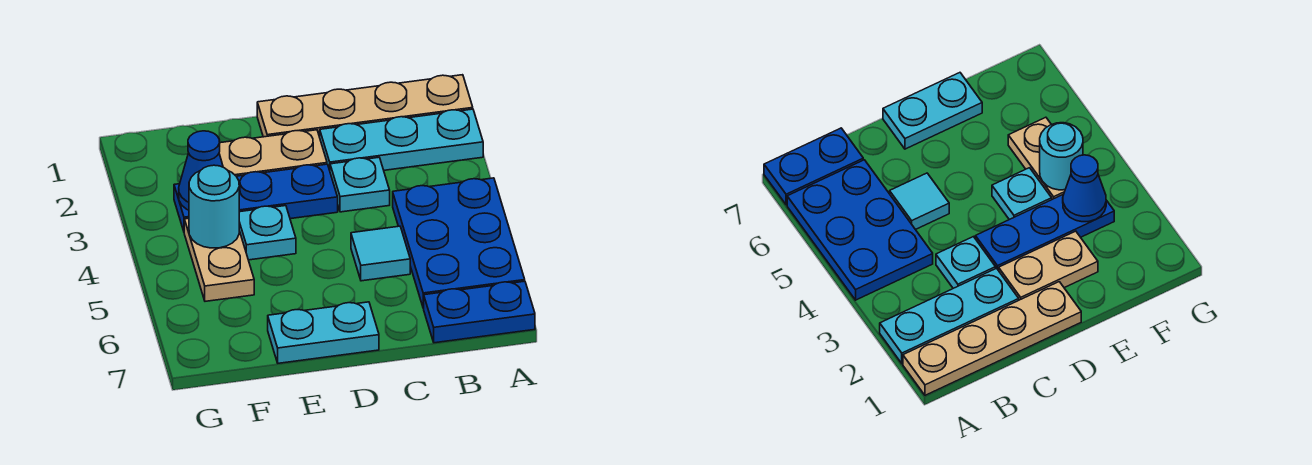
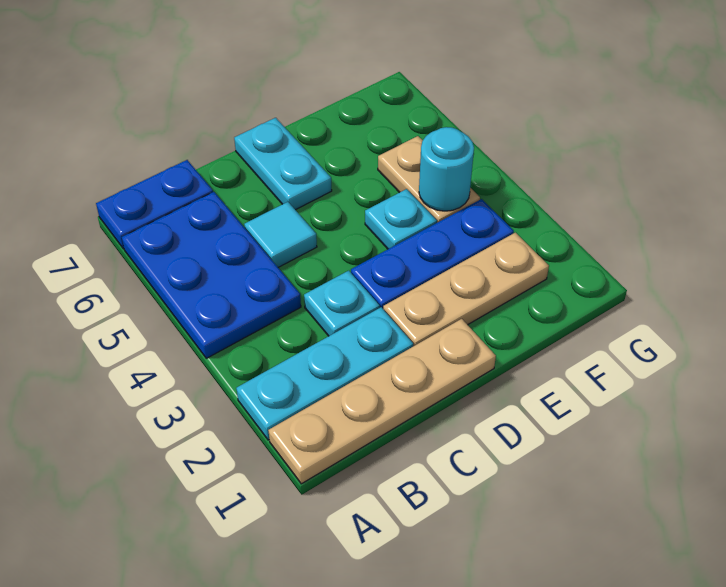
tan 1x2 plate [219,130,327,176] -> tan 1x3 plate [383,233,549,346]
cyan 1x2 plate [268,302,379,363] -> cyan 1x2 plate turned to [234,118,332,210]
blue 1x1 cone [179,131,223,210] -> none

